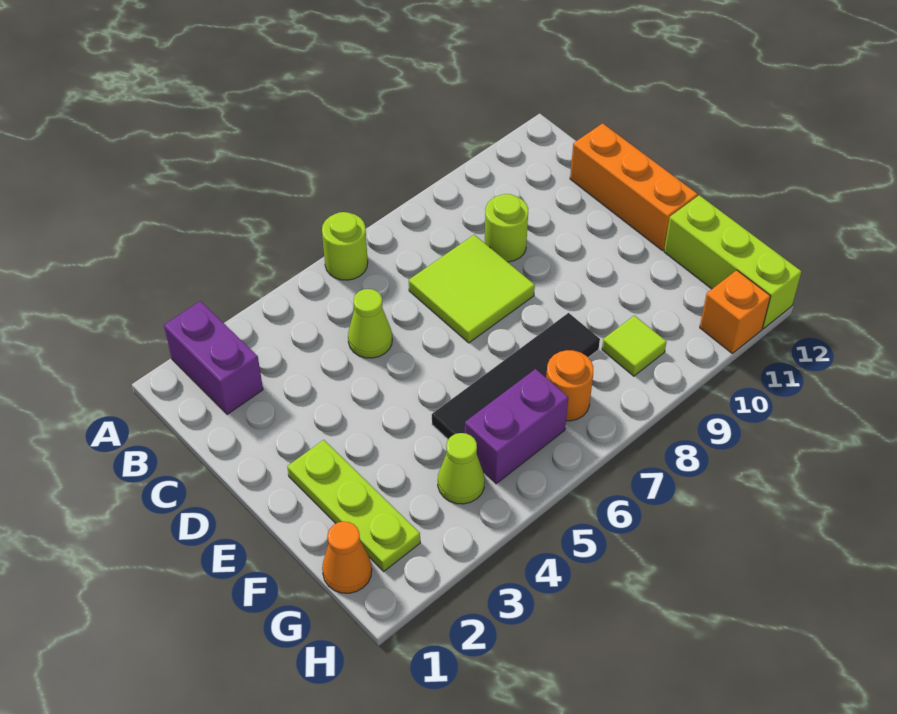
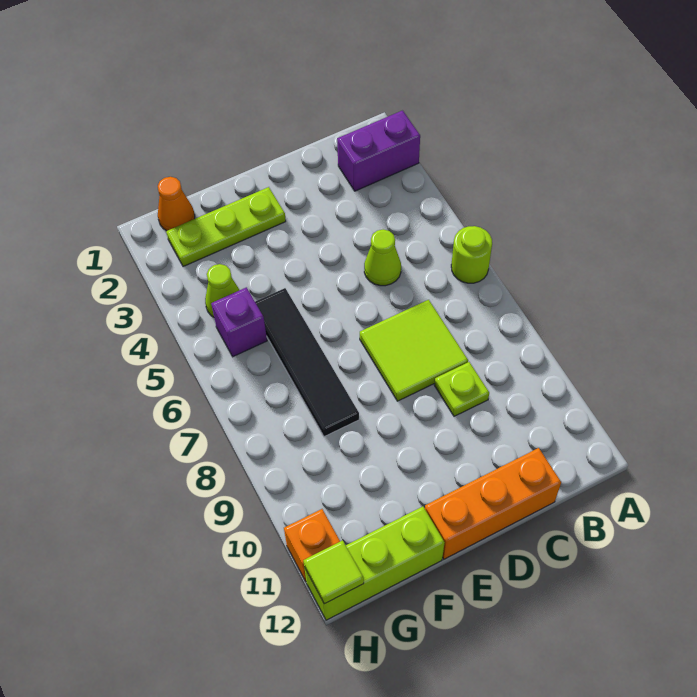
lime 1x1 round brick [485,194,528,262] -> lime 1x1 plate [434,362,489,416]
purple 1x2 brick [465,369,568,484] -> purple 1x1 brick [211,287,267,357]
orange 1x1 round brick [546,350,593,421] -> none
lime 1x1 tile [602,315,666,376] -> lime 1x1 tile moved to [303,540,364,604]

